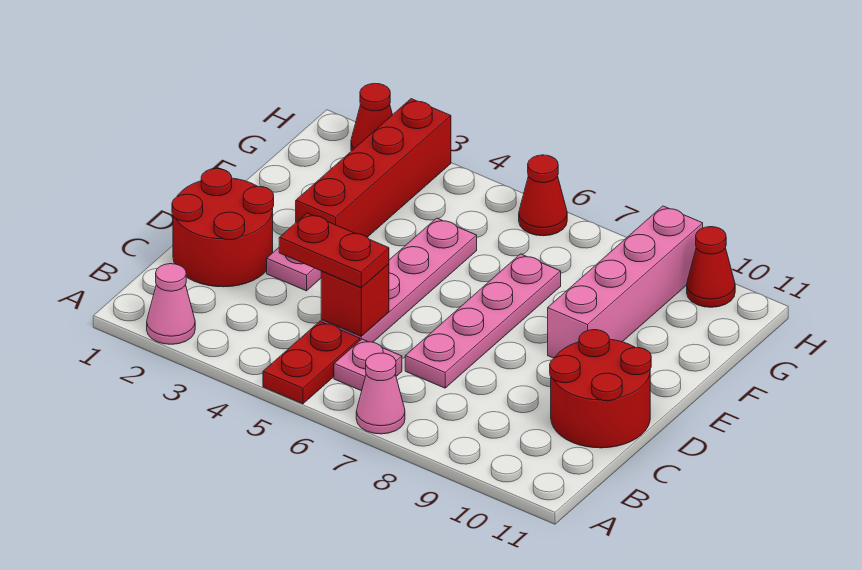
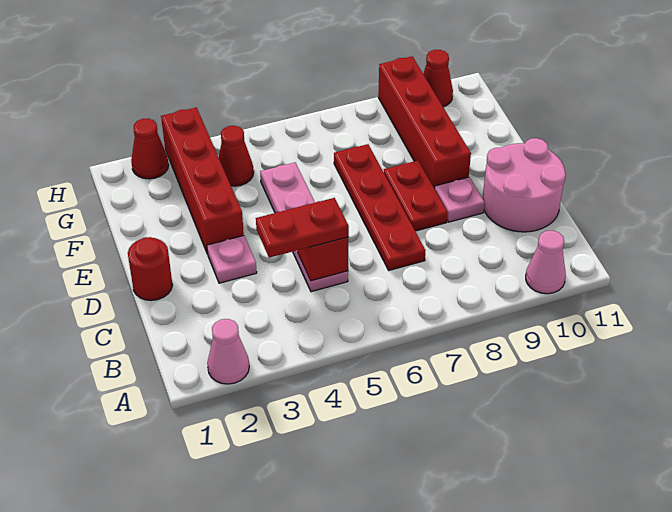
red 1x2 plate [263,321,360,404] -> red 1x2 plate moved to [384,161,448,231]
pink 1x1 cone [356,353,405,434] -> pink 1x1 cone moved to [526,231,566,294]
pink 1x1 plate [334,339,402,391] -> pink 1x1 plate moved to [435,177,485,222]
red 2x2 round brick [172,169,274,287] -> red 1x1 round brick [128,237,172,301]
pink 1x4 plate [405,254,561,388] -> red 1x4 plate [334,144,425,270]
red 2x2 round brick [550,330,651,448] -> pink 2x2 round brick [483,138,566,232]
pink 1x4 brick [548,206,703,358] -> red 1x4 brick [378,56,471,189]
red 1x1 cone [519,155,567,236] -> red 1x1 cone moved to [219,126,254,186]

